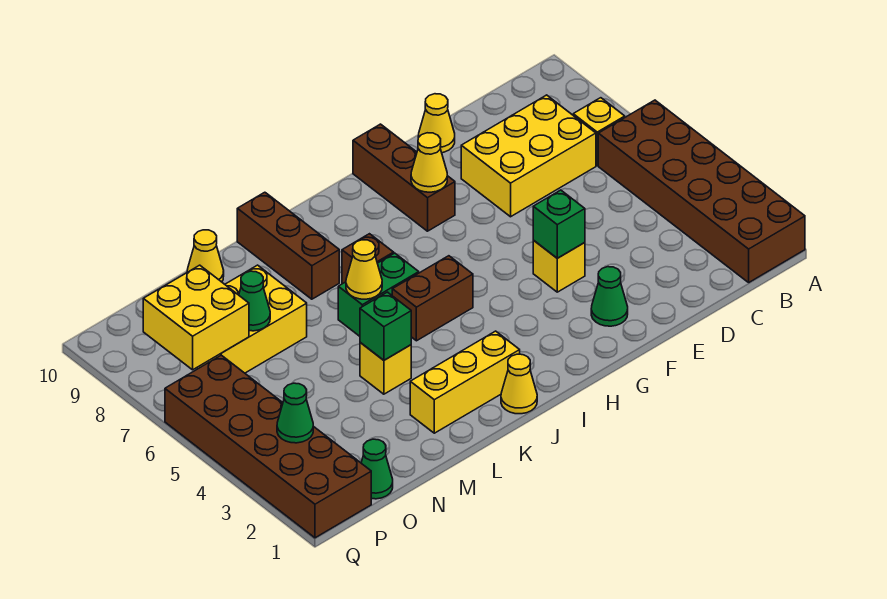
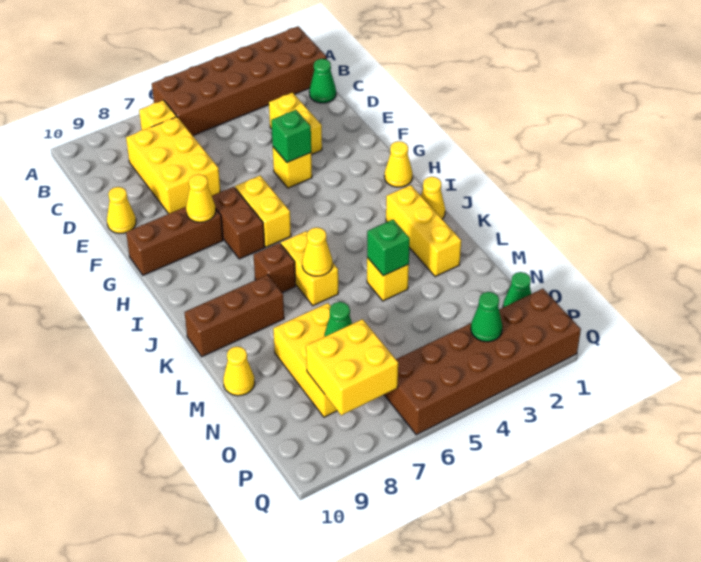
none -> yellow 1x2 brick [269,93,322,155]
green 1x1 cone [591,267,628,326] -> green 1x1 cone moved to [309,59,336,103]
none -> yellow 1x2 brick [235,176,291,247]
none -> yellow 1x1 cone [384,141,412,187]
brown 1x2 brick [392,256,473,341] -> brown 1x2 brick moved to [212,187,265,259]
green 1x2 brick [338,253,419,336] -> yellow 1x2 brick [281,231,338,306]

